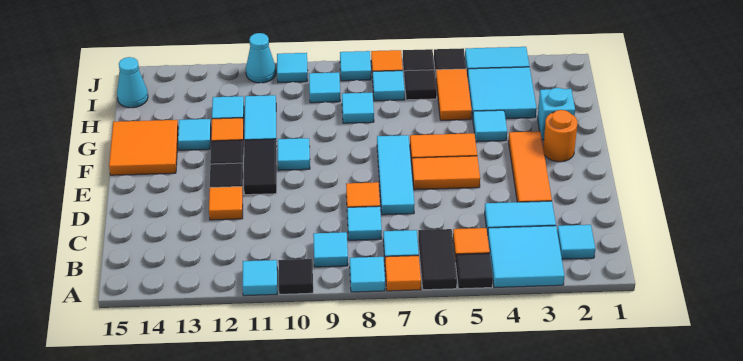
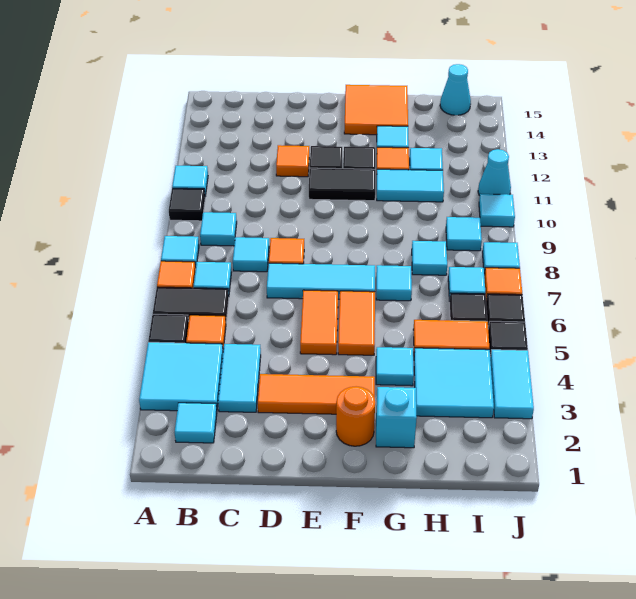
cyan 1x1 tile [278,138,310,170] -> cyan 1x1 tile moved to [376,265,412,301]

